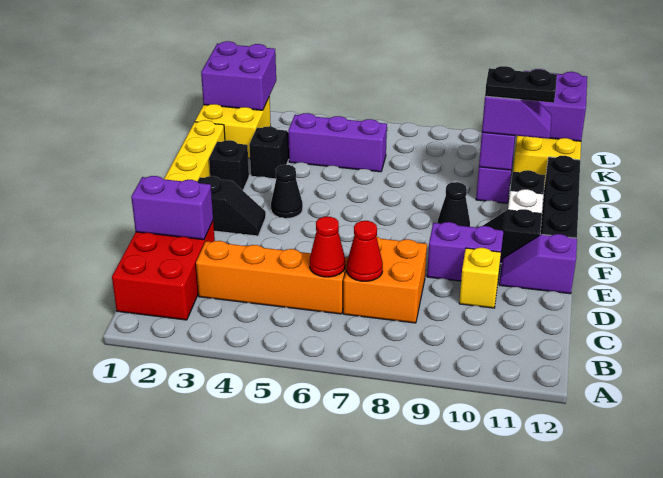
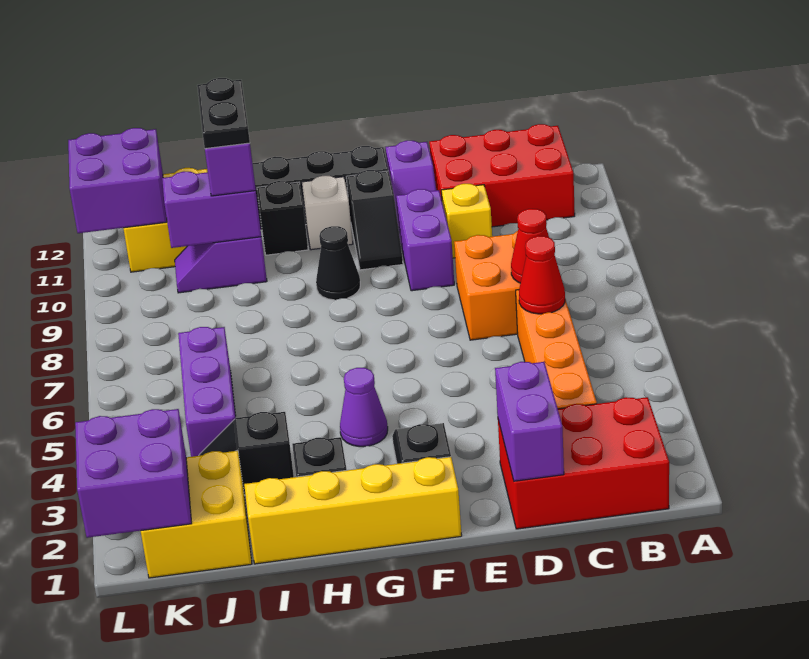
none -> red 2x3 brick [429,124,575,227]
black 1x1 cone [271,165,303,218] -> purple 1x1 cone [340,368,388,447]

